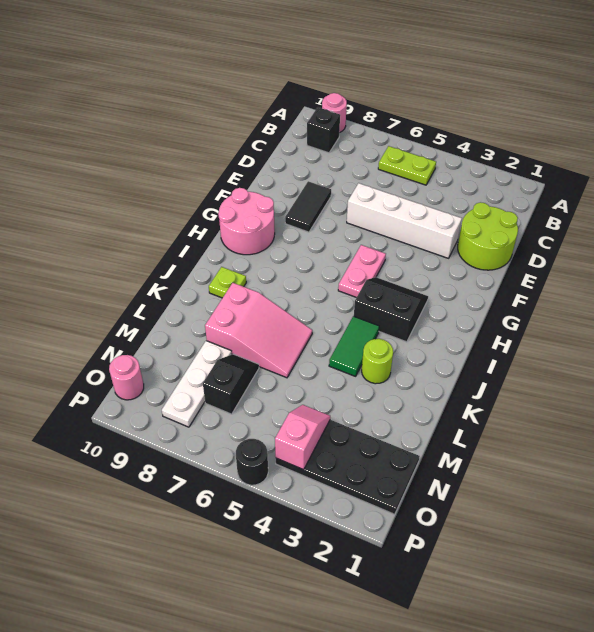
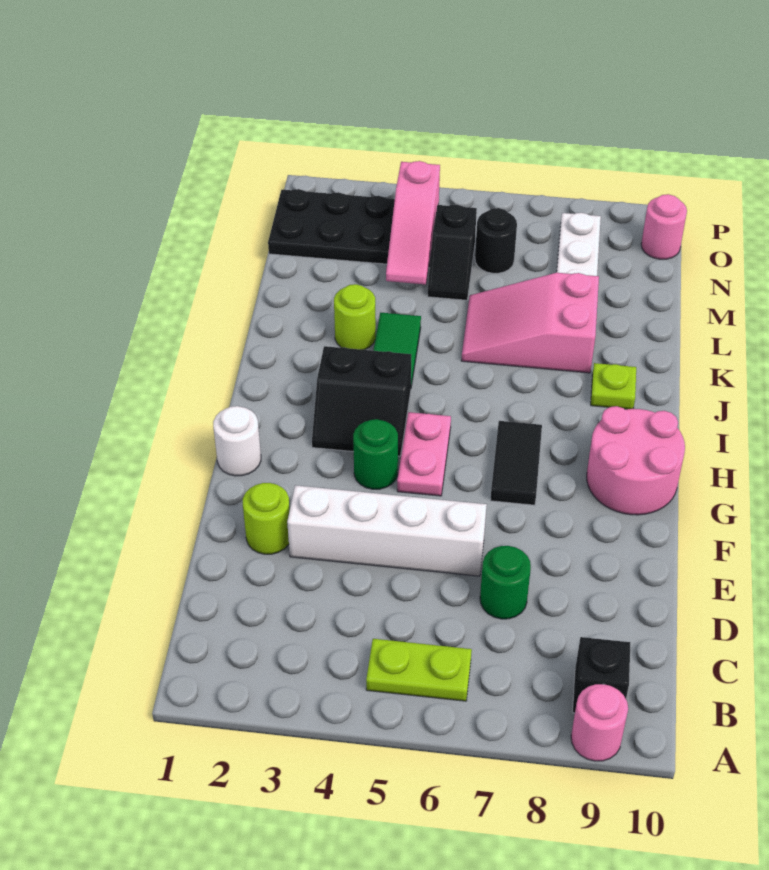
lime 2x2 round brick [458,202,518,270] -> lime 1x1 round brick [243,483,290,554]
none -> green 1x1 round brick [480,546,531,619]
black 1x2 tile [285,181,331,232] -> black 1x2 tile moved to [490,421,542,505]
none -> white 1x1 round brick [213,406,261,476]
none -> green 1x1 round brick [353,419,398,489]
black 1x2 slope [203,354,259,414] -> black 1x2 slope moved to [428,205,477,300]
pink 1x2 slope [275,405,330,470] -> pink 1x3 slope [386,161,440,284]
black 1x1 round brick [236,439,268,485] -> black 1x1 round brick moved to [475,208,517,273]

